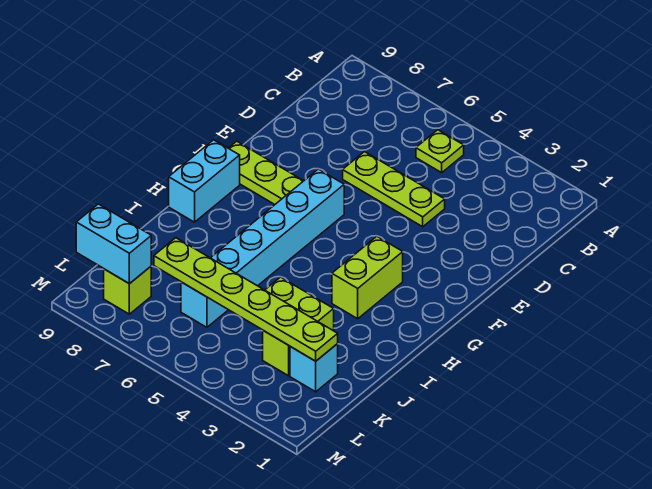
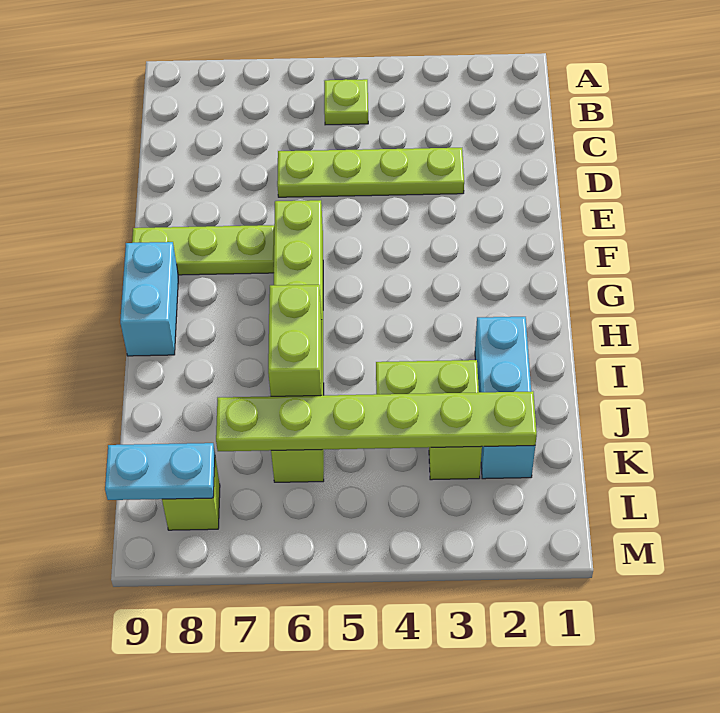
lime 1x3 plate [343,152,445,227] -> lime 1x4 plate [277,148,464,197]
cyan 1x6 brick [181,169,344,327] -> lime 1x6 brick [271,200,324,482]
lime 1x2 brick [332,237,403,319] -> lime 1x2 brick moved to [268,285,322,396]
cyan 1x1 brick [290,344,338,392] -> cyan 1x3 brick [475,317,535,479]
cyan 1x2 brick [76,204,151,284] -> cyan 1x2 plate [105,443,215,500]

